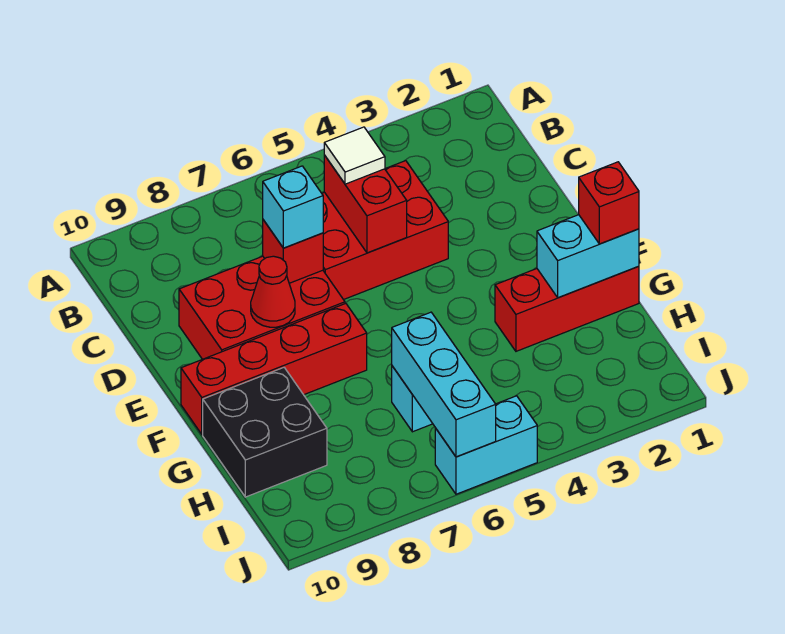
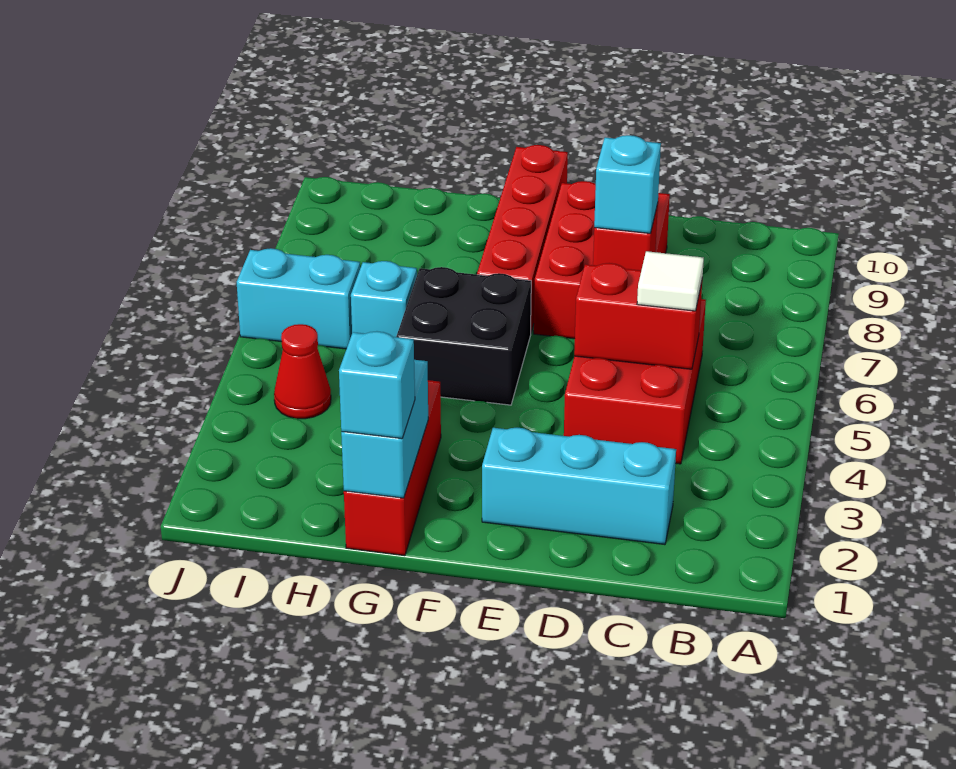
red 1x1 cone [251,256,295,327] -> red 1x1 cone moved to [274,324,331,419]
red 1x1 brick [579,162,639,244] -> cyan 1x1 brick [339,331,415,439]
black 2x2 brick [203,368,327,497] -> black 2x2 brick moved to [396,267,531,405]
cyan 1x3 brick [392,312,496,457] -> cyan 1x3 brick moved to [482,428,676,545]
cyan 1x2 brick [435,396,537,494] -> cyan 1x2 brick turned to [237,248,360,349]

